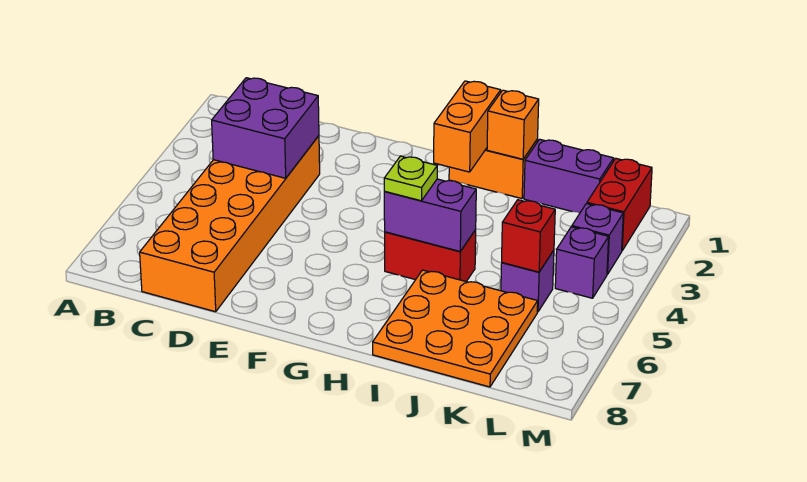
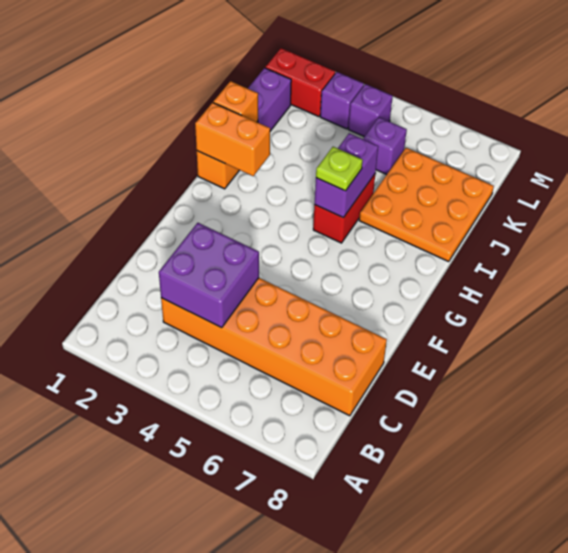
red 1x1 brick [502,200,555,272] -> none

